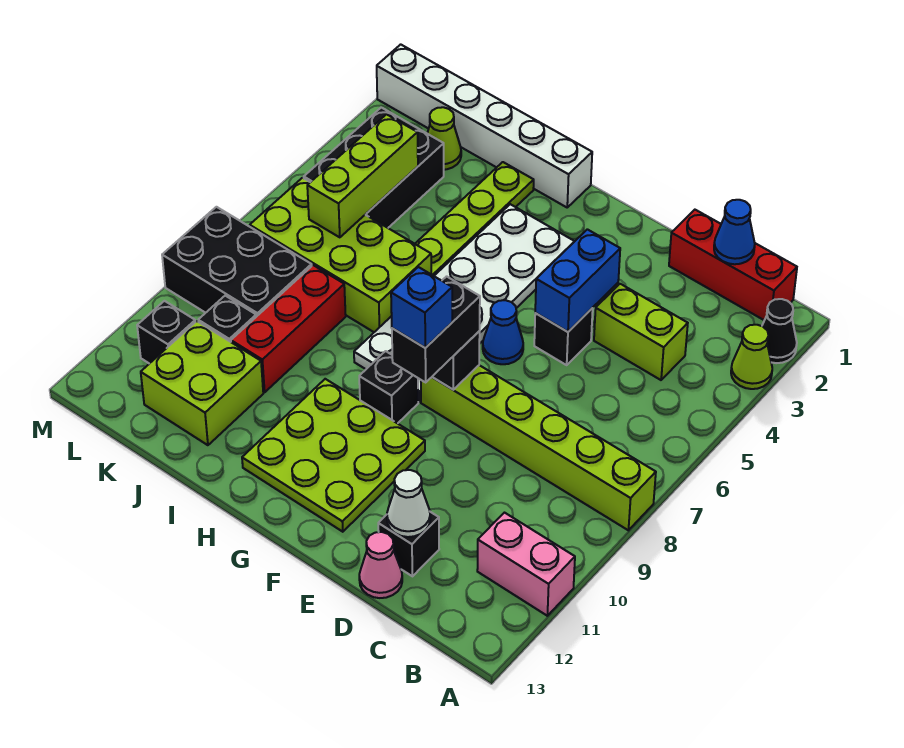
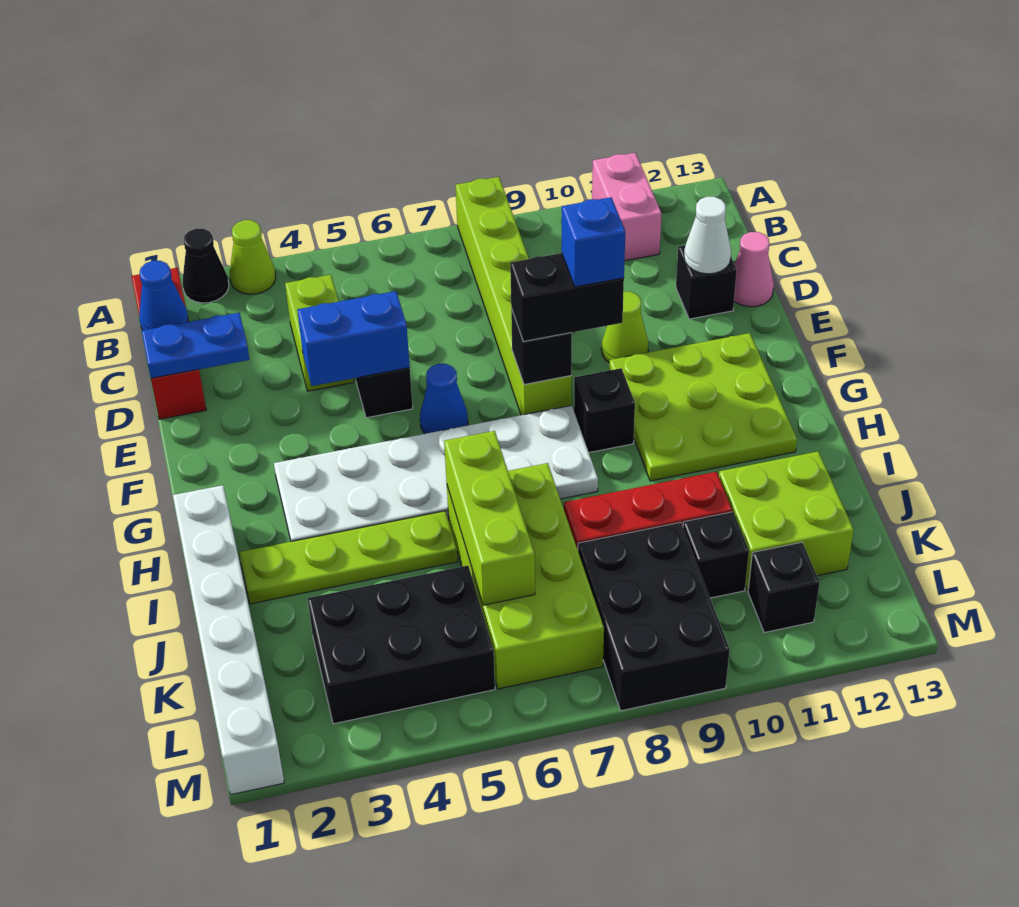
none -> blue 1x2 plate [141,313,250,378]
lime 1x1 cone [427,107,461,170] -> lime 1x1 cone moved to [601,292,648,362]
lime 1x3 brick [307,114,418,237] -> lime 1x3 brick turned to [444,431,535,605]

